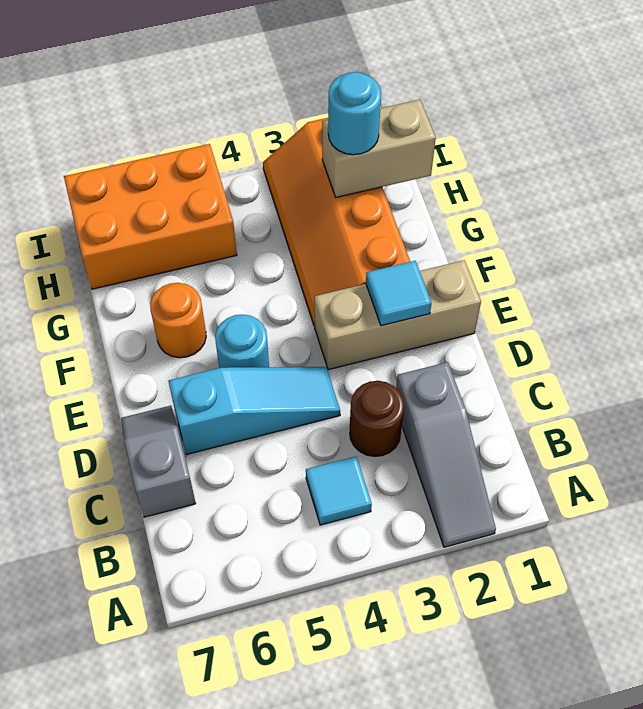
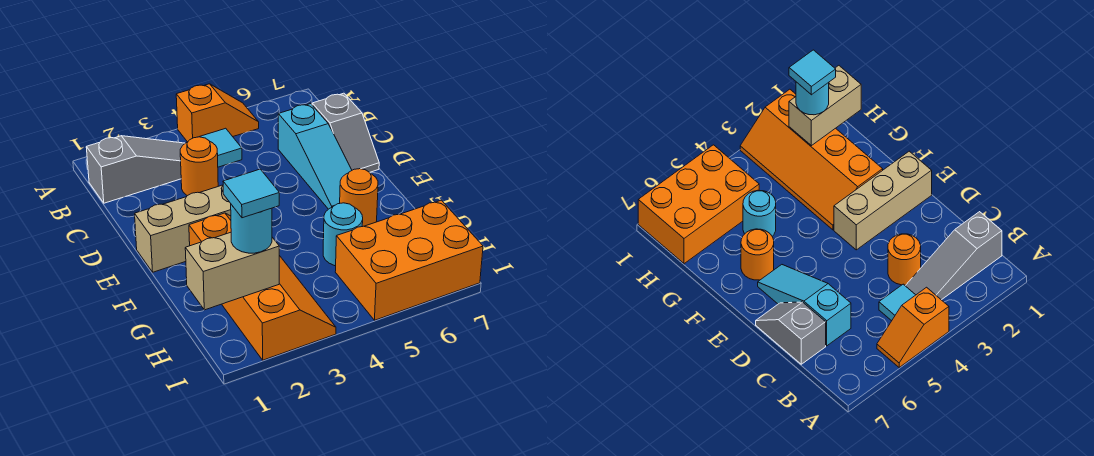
grey 1x3 slope [396,362,496,547] -> grey 1x3 slope turned to [86,136,185,203]
none -> orange 1x2 slope [176,84,259,142]
brown 1x1 round brick [350,381,404,457] -> orange 1x1 round brick [180,137,218,196]
cyan 1x3 slope [169,367,340,455] -> cyan 1x3 slope turned to [278,104,352,209]
cyan 1x1 tile [366,261,431,326] -> cyan 1x1 tile moved to [223,169,279,218]
cyan 1x1 round brick [215,314,269,368] -> cyan 1x1 round brick moved to [323,203,363,266]

